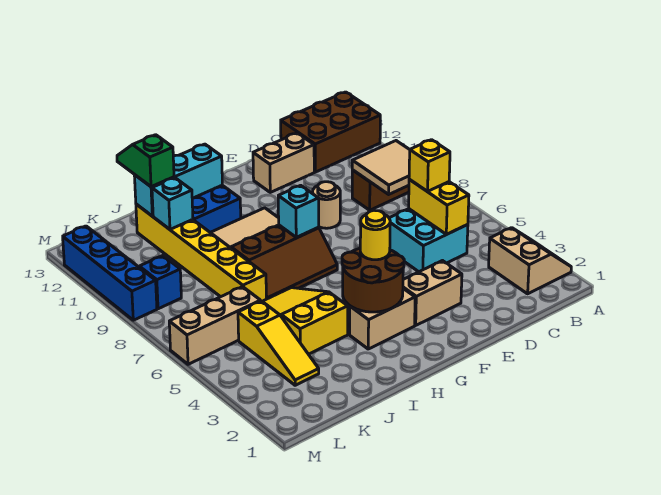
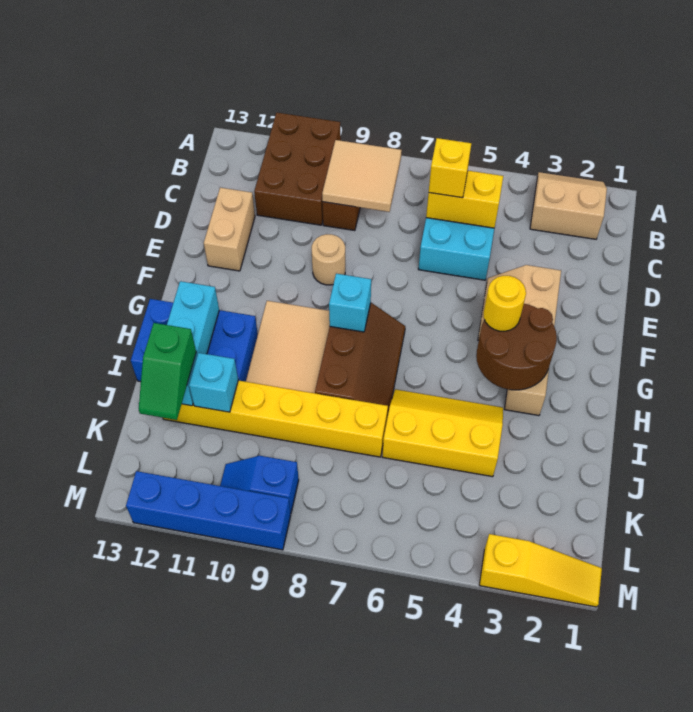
brown 2x3 brick [281,92,380,172] -> brown 2x3 brick moved to [254,113,341,225]
yellow 2x3 slope [262,288,348,354] -> yellow 2x3 slope turned to [382,389,503,477]
green 1x2 slope [117,135,174,187] -> green 1x2 slope turned to [139,323,196,420]
yellow 1x3 slope [238,301,319,385] -> yellow 1x3 slope moved to [480,534,602,607]
tan 1x3 brick [169,287,261,364] -> none

